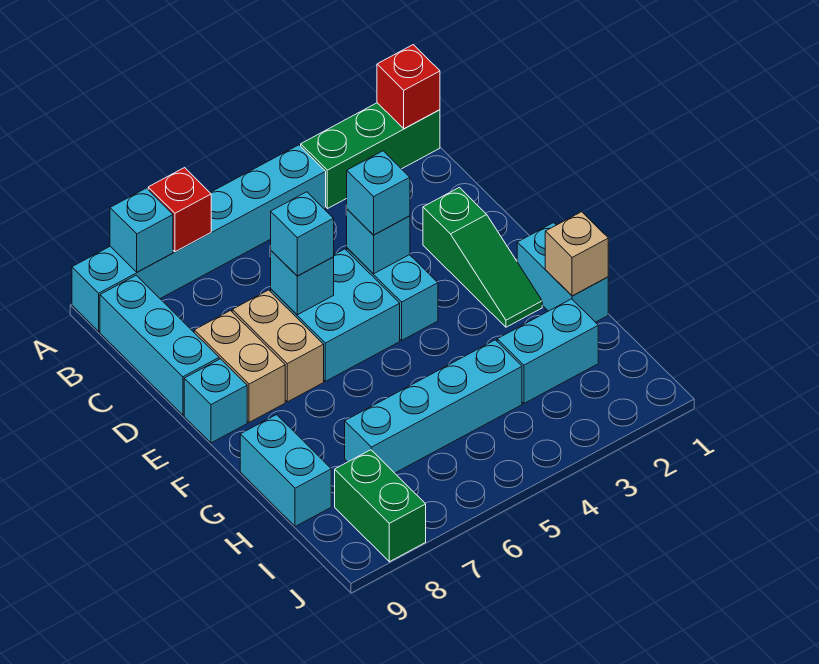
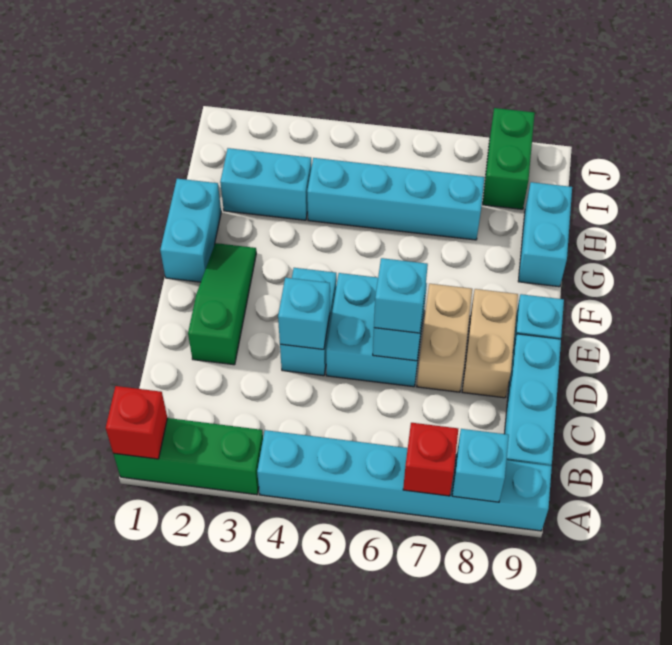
cyan 1x1 brick [347,151,410,235] -> none
tan 1x1 brick [545,212,608,296] -> none

